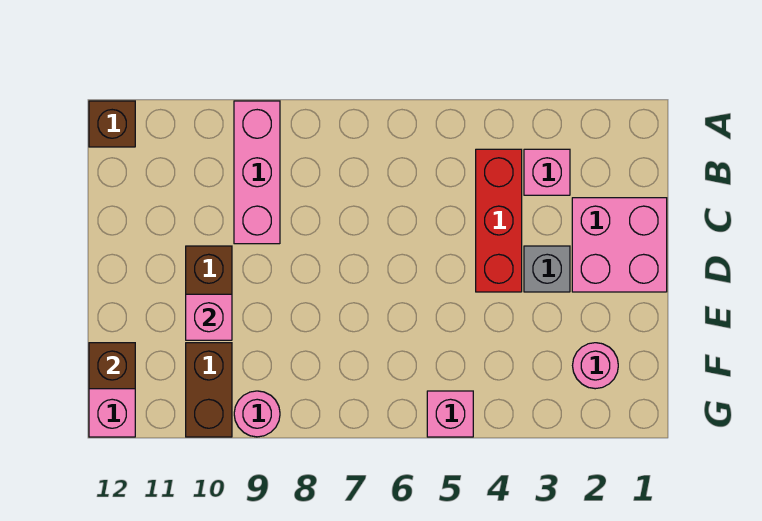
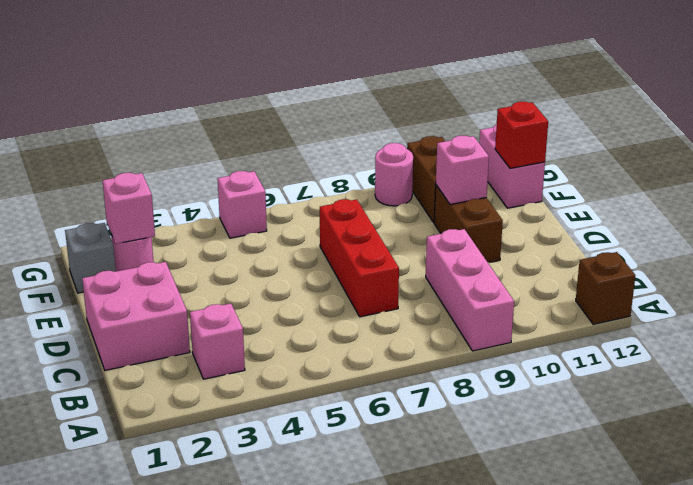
red 1x3 brick [476,149,522,292] -> red 1x3 brick moved to [320,199,399,317]
grey 1x1 brick [524,246,570,292] -> grey 1x1 brick moved to [65,223,116,293]
none -> pink 1x1 brick [103,173,155,244]
brown 1x1 brick [89,343,135,389] -> red 1x1 brick [495,102,548,168]

